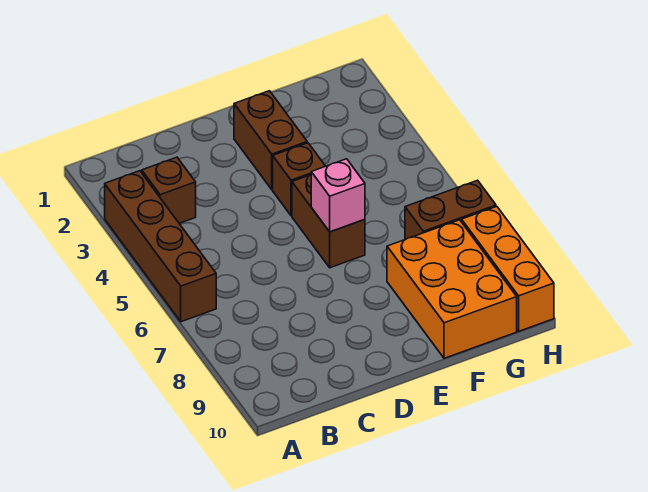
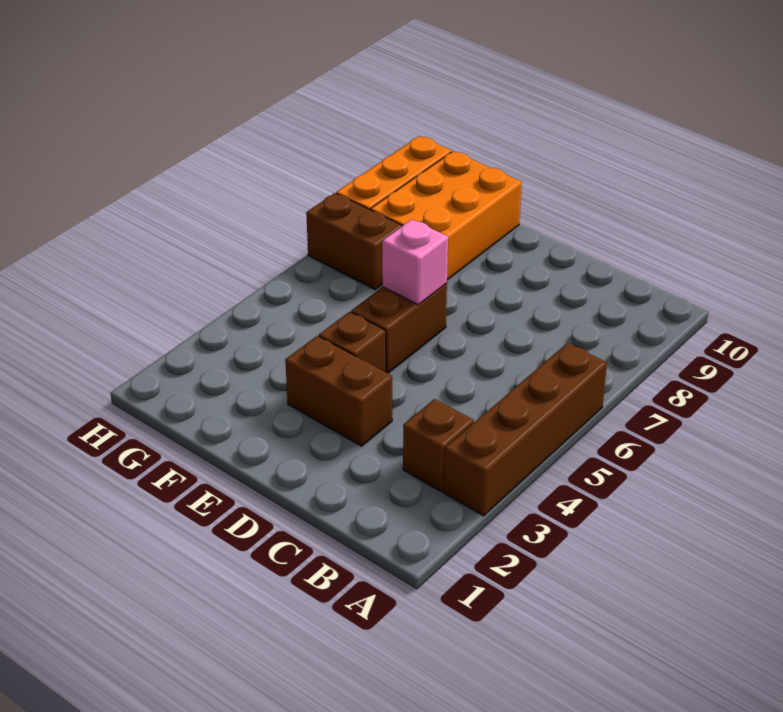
brown 1x2 brick [234,91,307,190] -> brown 1x2 brick turned to [285,336,392,446]

